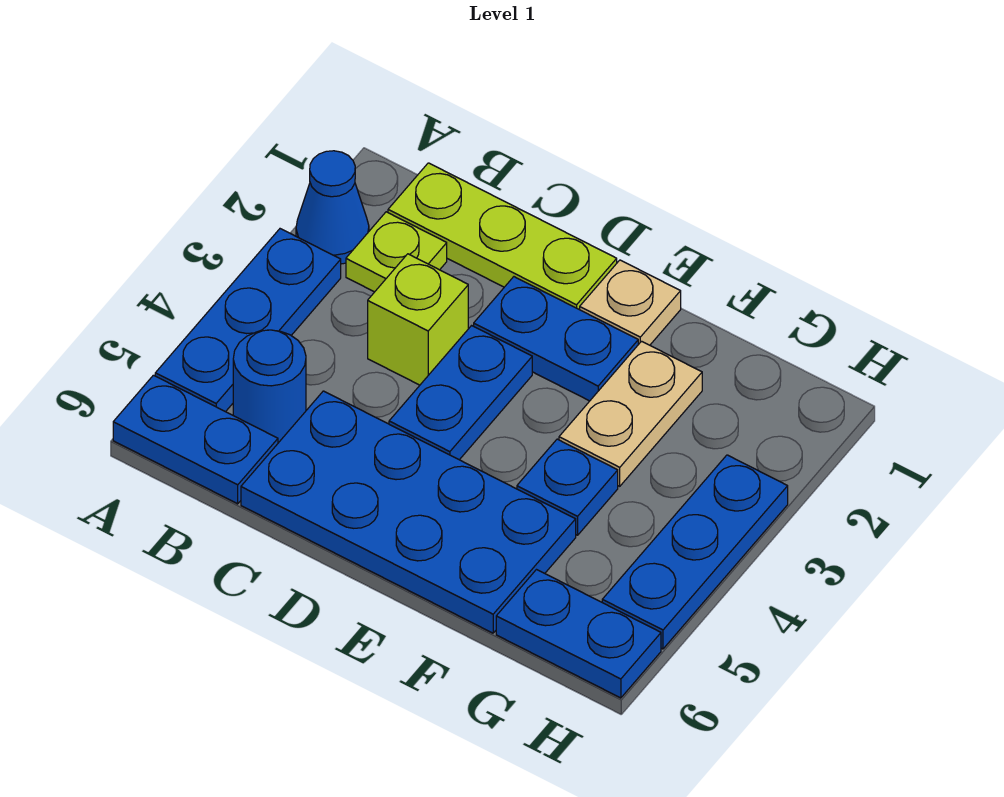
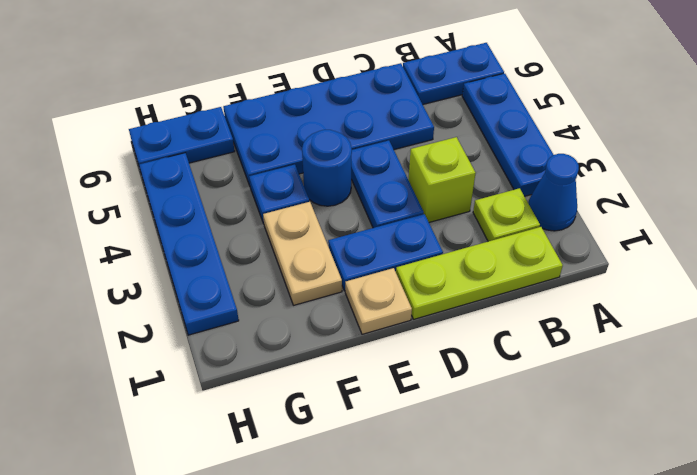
blue 1x1 round brick [233,330,306,443] -> blue 1x1 round brick moved to [302,130,352,206]
blue 1x3 plate [602,455,788,649] -> blue 1x4 plate [139,153,239,335]

